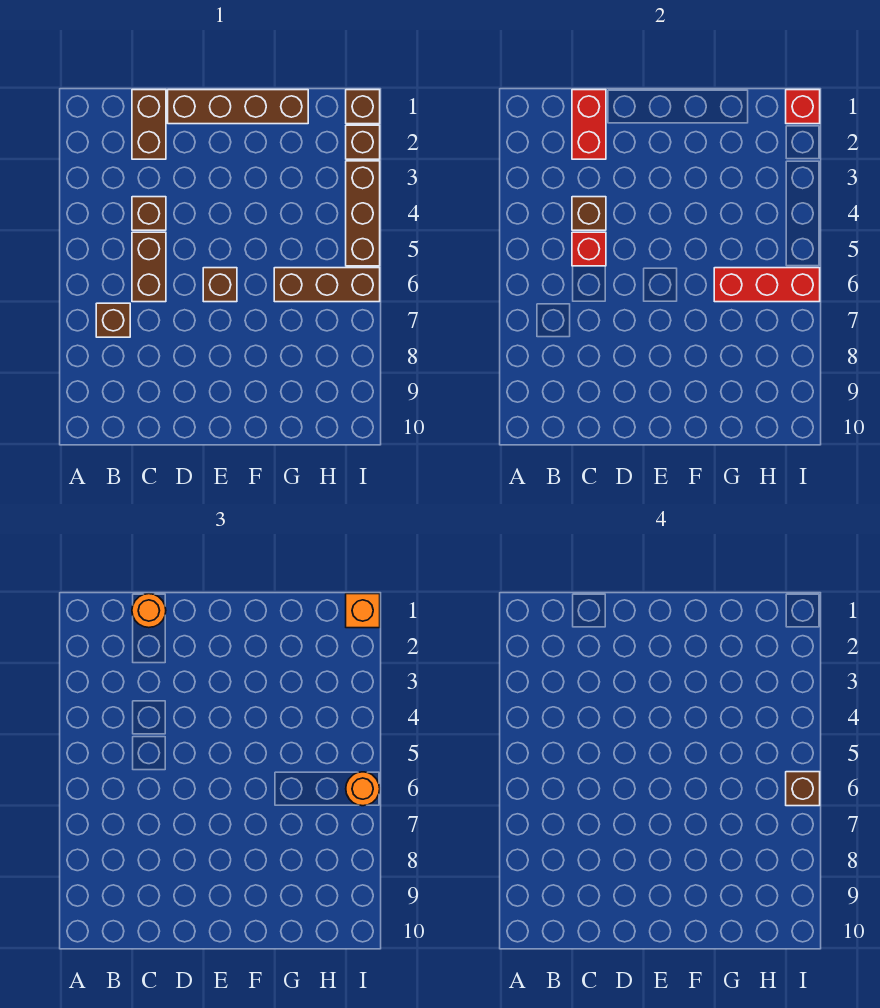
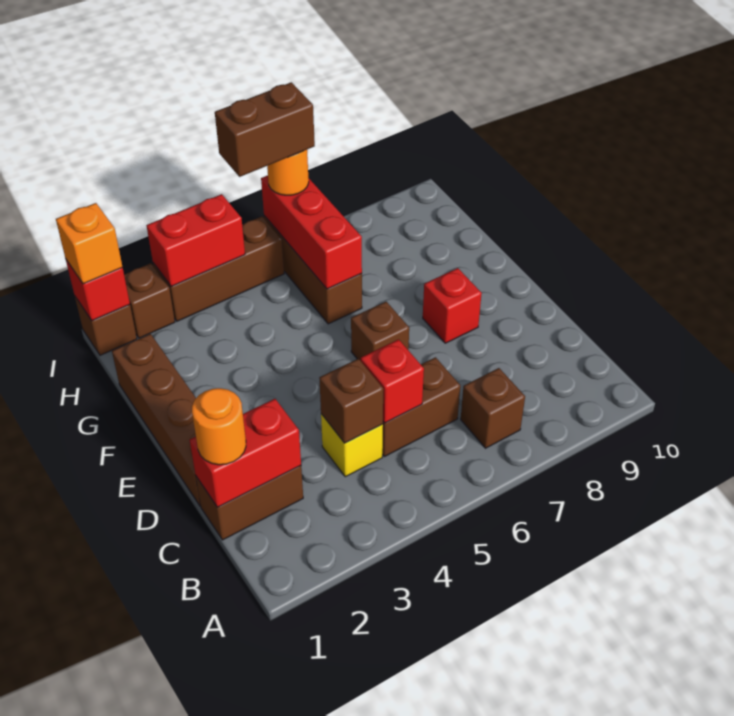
brown 1x1 brick [132,197,166,230] -> yellow 1x1 brick [321,414,383,477]
none -> red 1x1 brick [423,268,482,343]
none -> red 1x2 brick [146,194,245,286]
brown 1x1 brick [786,772,820,806] -> brown 1x2 brick [215,82,315,177]

